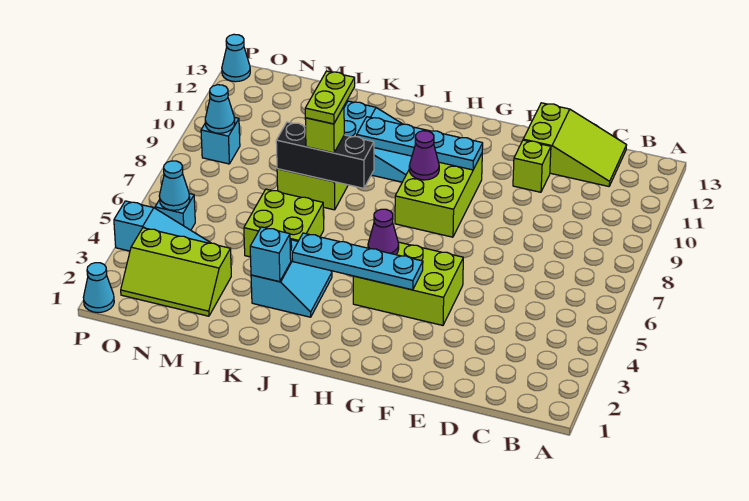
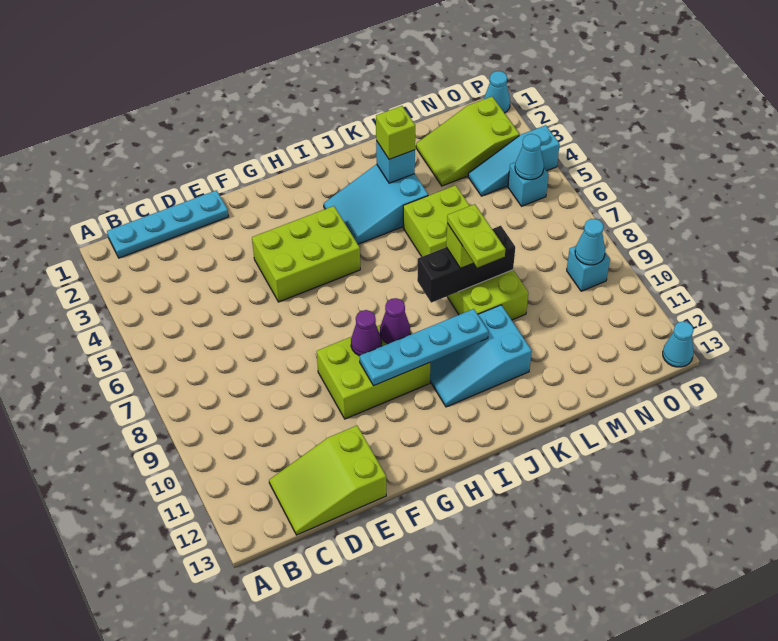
lime 1x1 brick [513,140,551,192] -> lime 1x1 brick moved to [376,106,415,159]
cyan 1x4 plate [292,233,423,290] -> cyan 1x4 plate moved to [107,190,229,258]
lime 2x3 brick [395,154,482,237] -> lime 2x3 brick turned to [317,325,430,419]
purple 1x1 cone [368,209,399,255] -> purple 1x1 cone moved to [351,310,382,356]
cyan 2x2 slope [251,240,332,317] -> cyan 2x3 slope [324,164,428,244]
lime 2x3 slope [121,228,231,316] -> lime 2x3 slope turned to [416,97,520,186]

